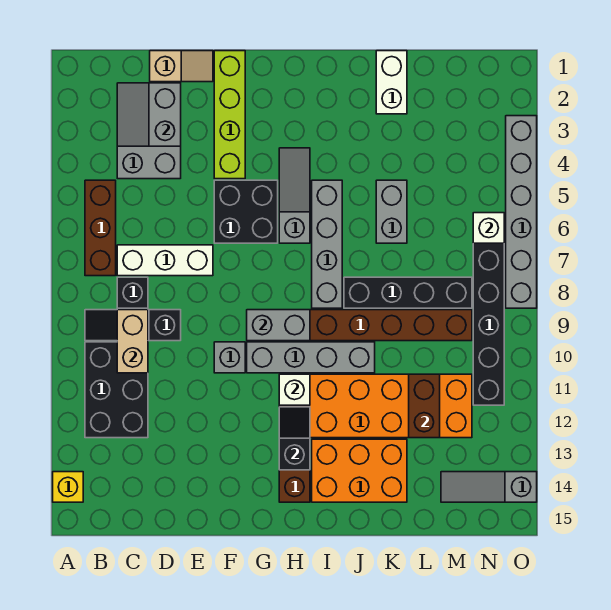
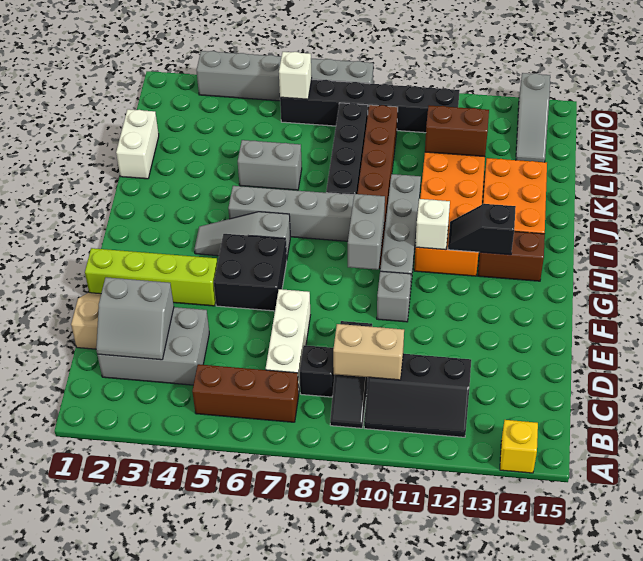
black 2x3 brick [85,342,148,438] -> black 2x3 slope [364,354,471,437]
white 1x2 brick [376,51,407,114] -> white 1x2 brick turned to [116,109,159,179]

